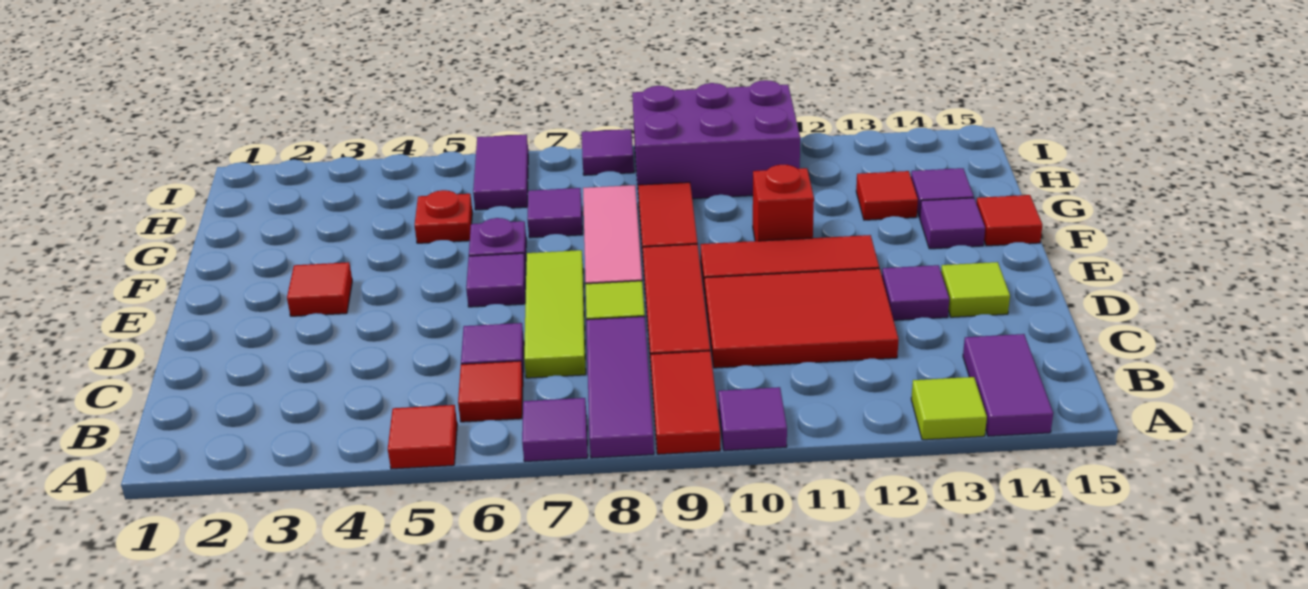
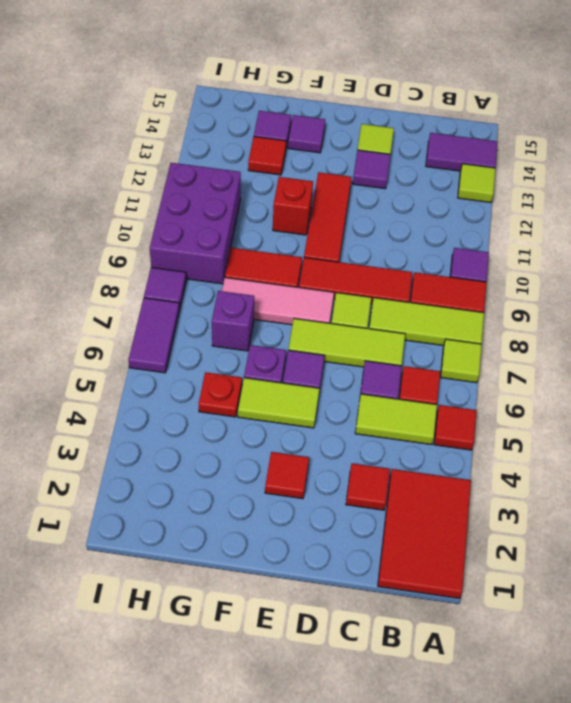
purple 1x1 tile [522,398,588,462] -> lime 1x1 tile [441,339,482,383]
purple 1x3 tile [586,317,654,458] -> lime 1x3 tile [369,298,484,346]
none -> lime 1x2 tile [355,394,437,445]
red 2x3 tile [705,268,899,368] -> red 2x3 tile moved to [378,469,471,599]
none -> lime 1x2 tile [238,378,320,428]
red 1x1 tile [976,195,1042,246] -> red 1x1 tile moved to [346,463,390,510]
purple 1x1 tile [527,188,582,238] -> purple 1x1 brick [212,291,254,351]
purple 1x2 tile [473,134,528,210] -> purple 1x2 tile turned to [128,298,179,373]

